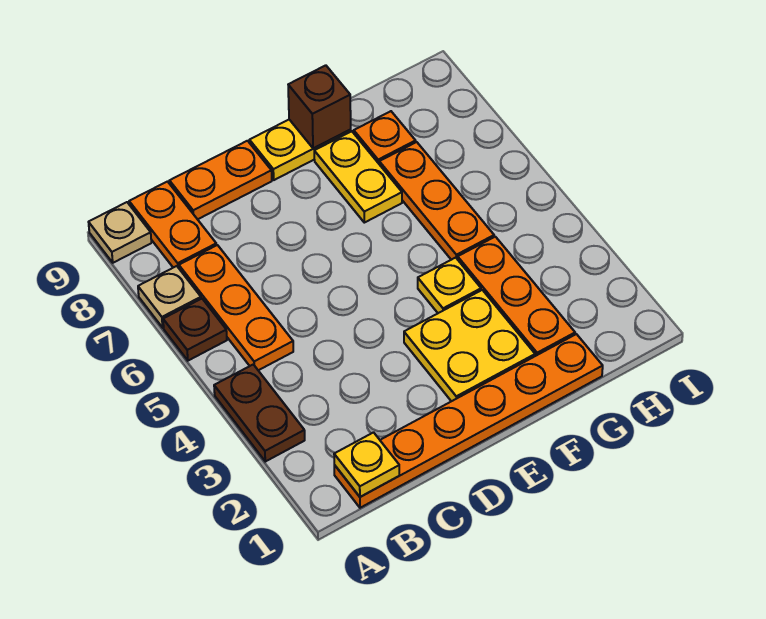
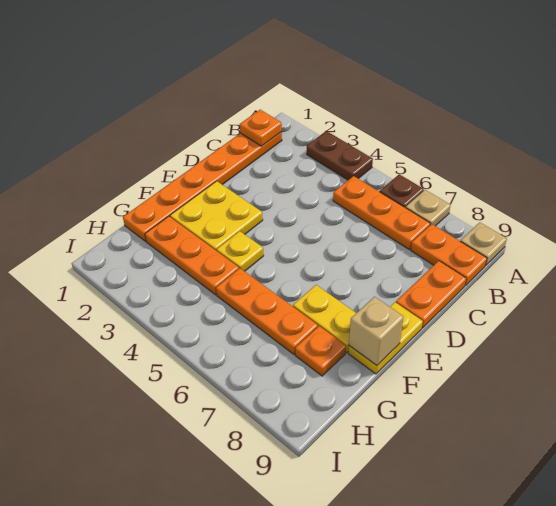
yellow 1x1 plate [334,432,399,497] -> orange 1x1 plate [240,110,282,146]
brown 1x1 brick [288,65,351,149] -> tan 1x1 brick [349,297,404,365]

